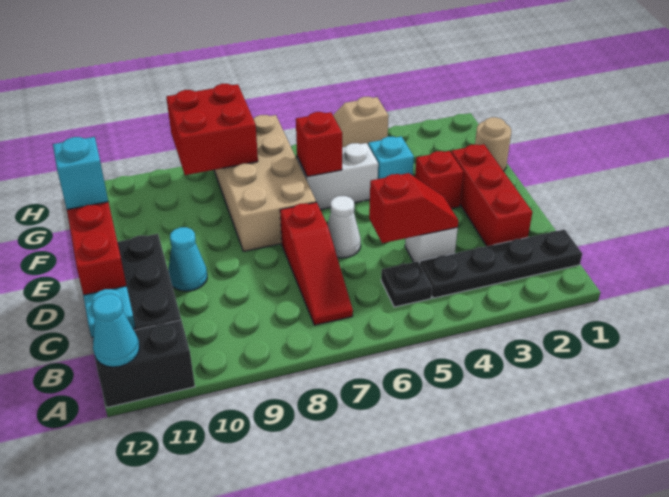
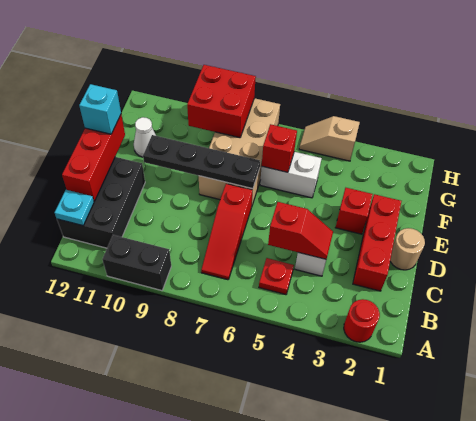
none -> red 1x1 round brick [344,299,380,342]
black 1x2 brick [92,320,195,407] -> black 1x2 brick moved to [102,235,171,290]
cyan 1x1 cone [92,294,139,367] -> none
black 1x4 plate [420,230,582,298] -> black 1x4 plate moved to [143,135,260,189]
black 1x1 plate [381,261,432,307] -> red 1x1 plate [259,258,294,295]
white 1x1 cone [328,196,361,258] -> white 1x1 cone moved to [134,117,156,157]
cyan 1x1 cone [168,227,207,291] -> none
tan 1x1 round brick [475,117,511,171] -> tan 1x1 round brick moved to [390,228,425,270]
cyan 1x1 brick [368,136,414,179] -> none

